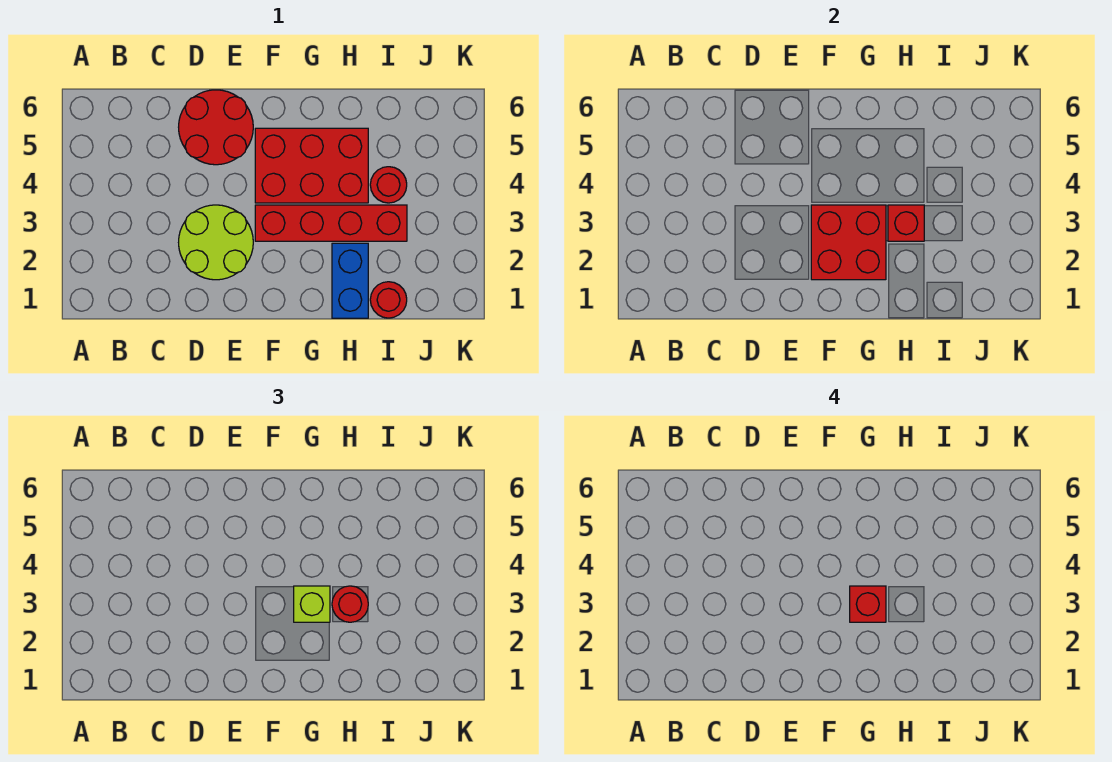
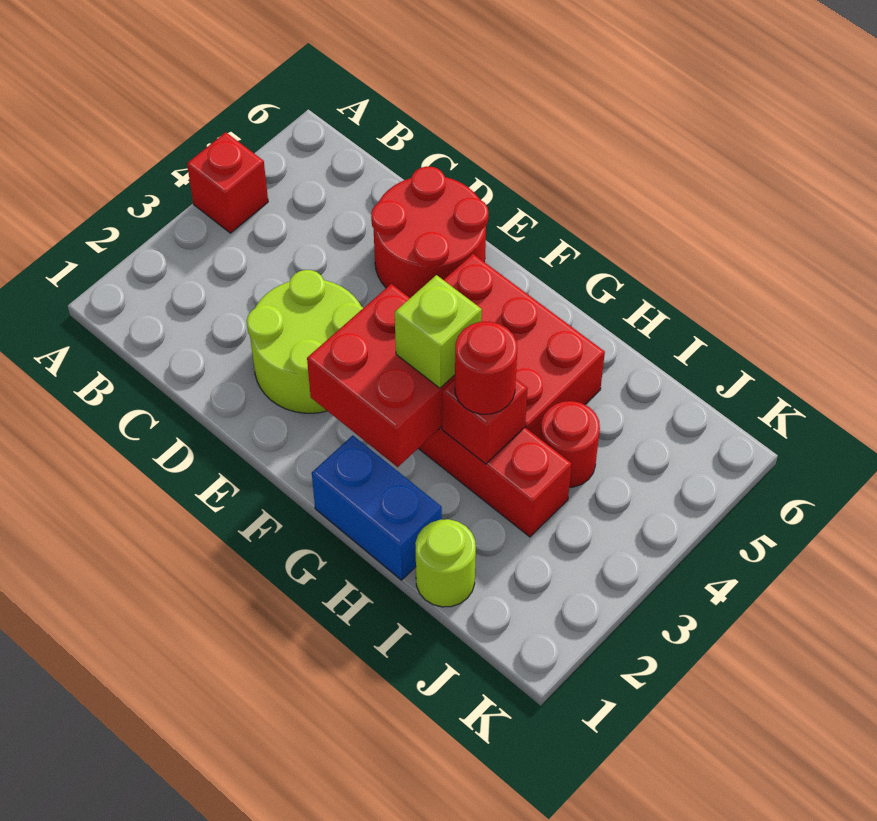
red 1x1 brick [850,586,886,622] -> red 1x1 brick moved to [187,132,268,233]
blue 1x2 brick [332,243,368,318] -> blue 1x2 brick turned to [312,435,442,580]
red 1x1 round brick [370,282,407,318] -> lime 1x1 round brick [415,519,476,607]

